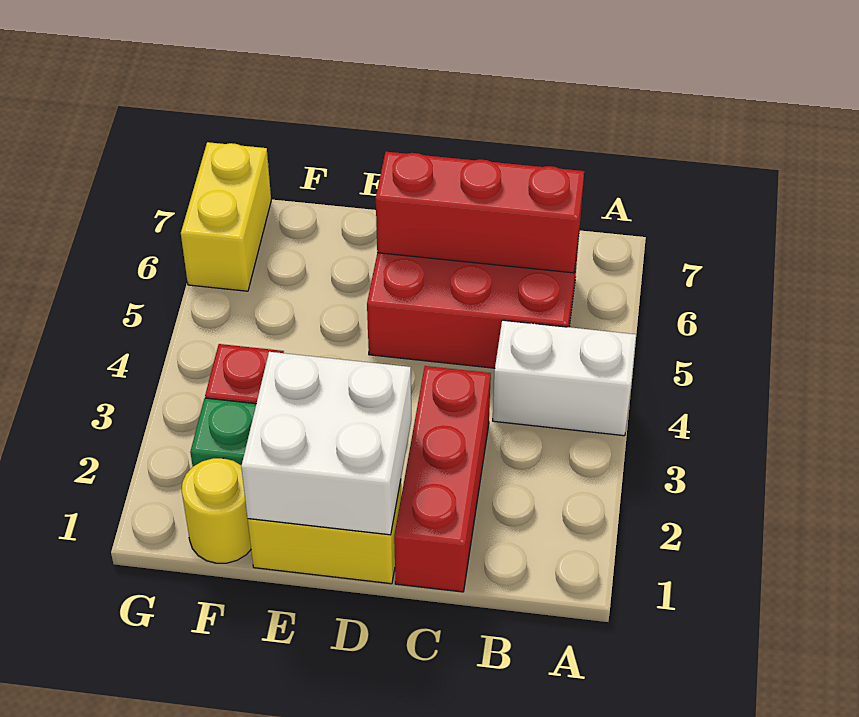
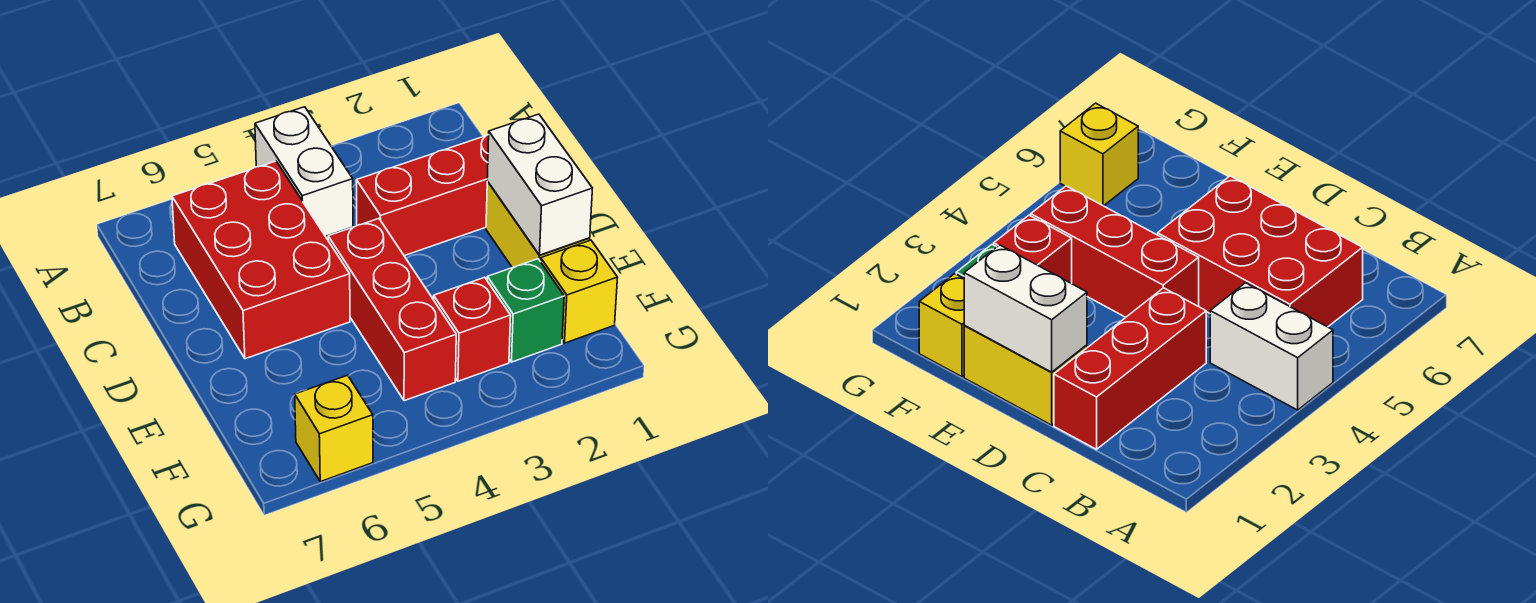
red 1x3 brick [376,152,584,273] -> red 1x3 brick moved to [328,219,456,401]
white 2x2 brick [241,352,411,535] -> white 1x2 brick [487,114,592,255]
yellow 1x1 round brick [182,458,251,563] -> yellow 1x1 brick [541,240,618,343]
yellow 1x2 brick [181,142,271,291] -> yellow 1x1 brick [295,375,373,482]

